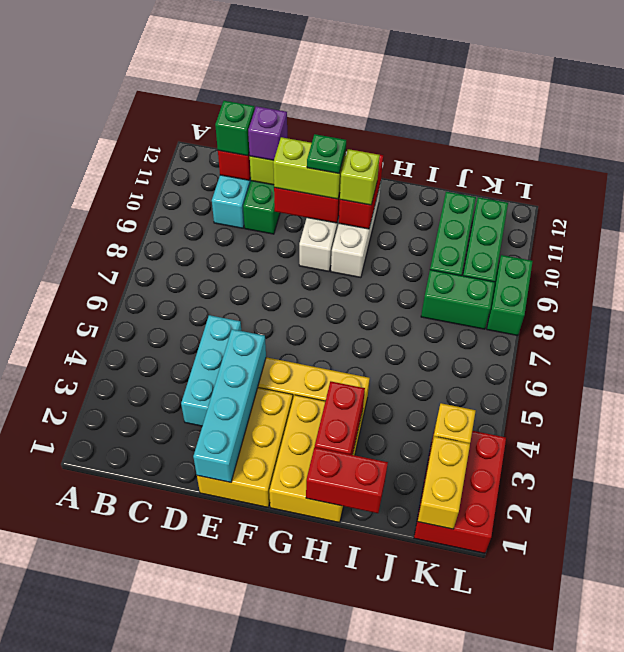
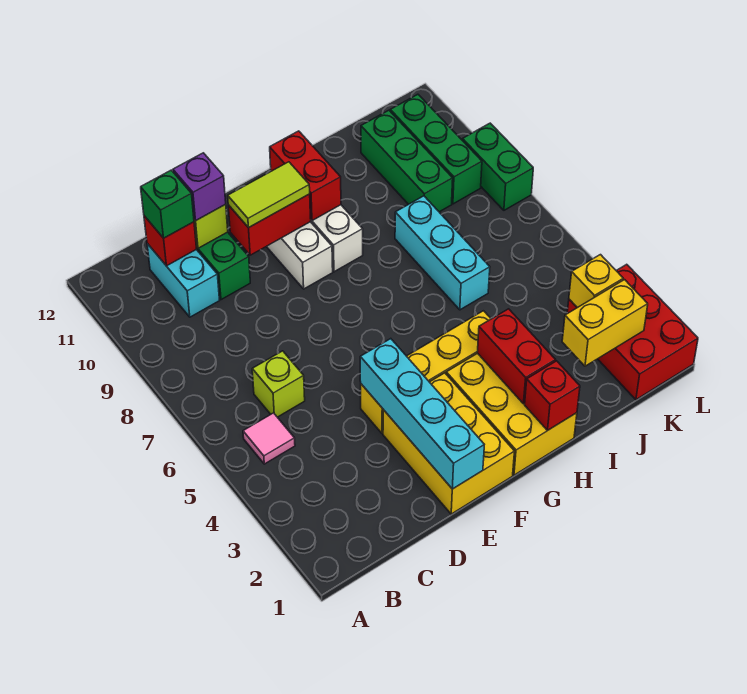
none -> pink 1x1 tile [243,413,295,464]
cyan 1x3 brick [181,315,241,426] -> cyan 1x3 brick moved to [395,196,490,310]
lime 1x2 brick [273,137,346,199] -> lime 1x2 tile [228,162,310,228]
green 1x1 plate [307,134,346,173] -> none
lime 1x1 brick [340,149,380,205] -> lime 1x1 brick moved to [252,351,305,417]
red 1x2 brick [306,447,388,513] -> red 1x1 brick [525,361,580,431]
green 1x2 brick [421,270,495,329] -> none
yellow 1x2 brick [418,436,470,529] -> yellow 1x2 brick turned to [562,280,648,366]

